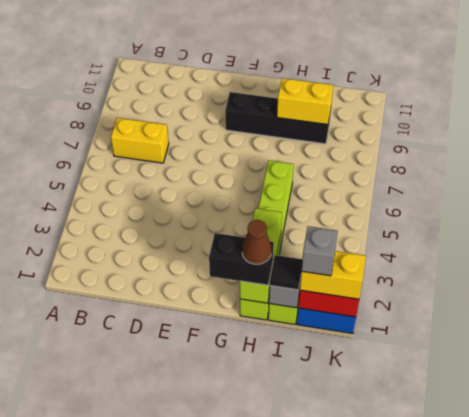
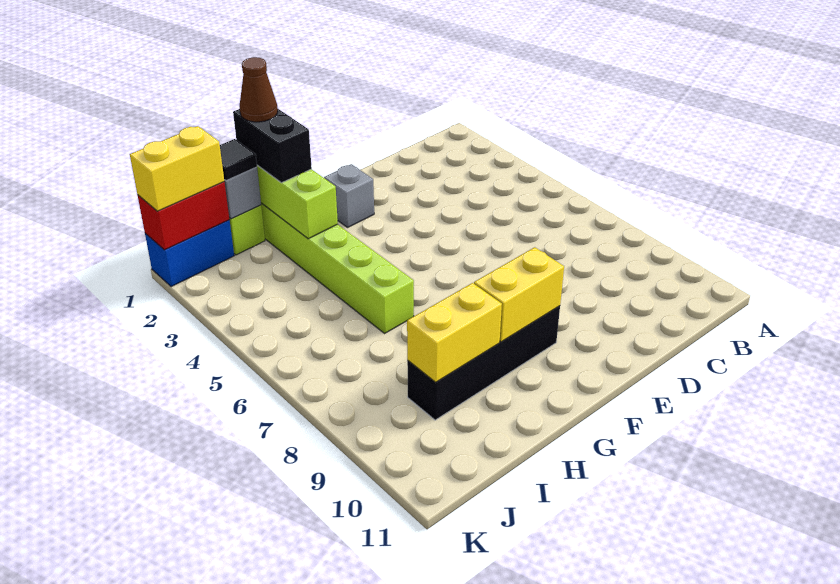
yellow 1x2 brick [111,118,169,163] -> yellow 1x2 brick moved to [474,247,564,342]
black 1x2 brick [209,233,274,285] -> black 1x2 brick turned to [233,109,312,183]
grey 1x1 brick [302,226,338,276] -> grey 1x1 brick moved to [324,164,374,227]

